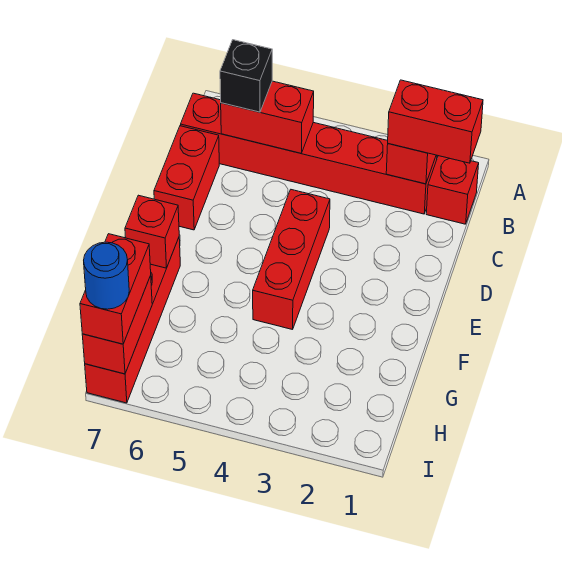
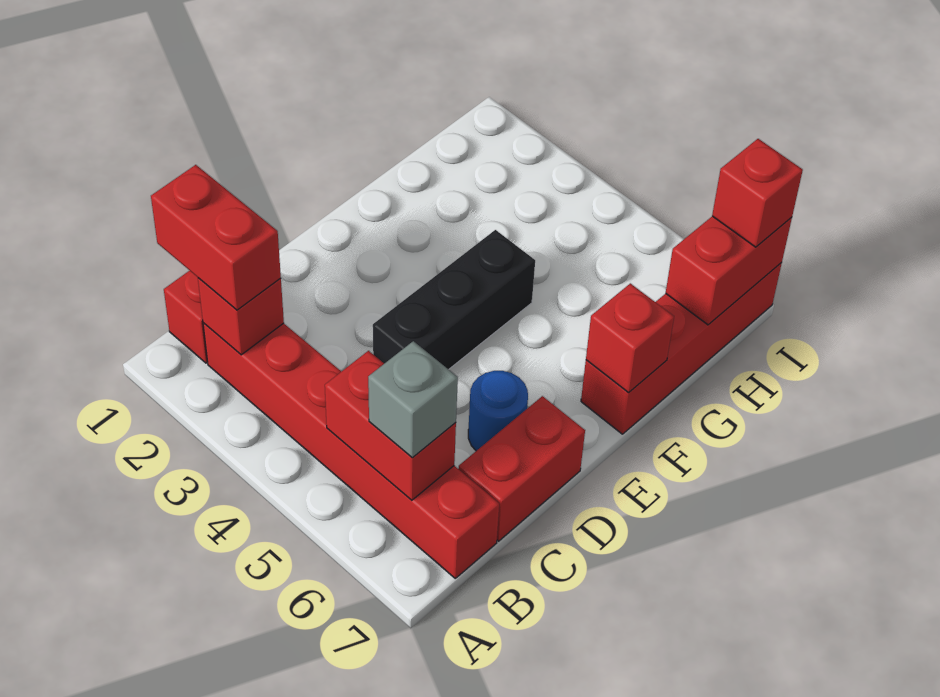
black 1x1 brick [220,40,272,112] -> grey 1x1 brick [368,341,458,458]
red 1x3 brick [253,190,330,330] -> black 1x3 brick [373,230,535,369]
red 1x2 brick [80,234,151,344] -> red 1x1 brick [712,139,803,247]
blue 1x1 round brick [84,242,129,309] -> blue 1x1 round brick moved to [468,371,528,451]

